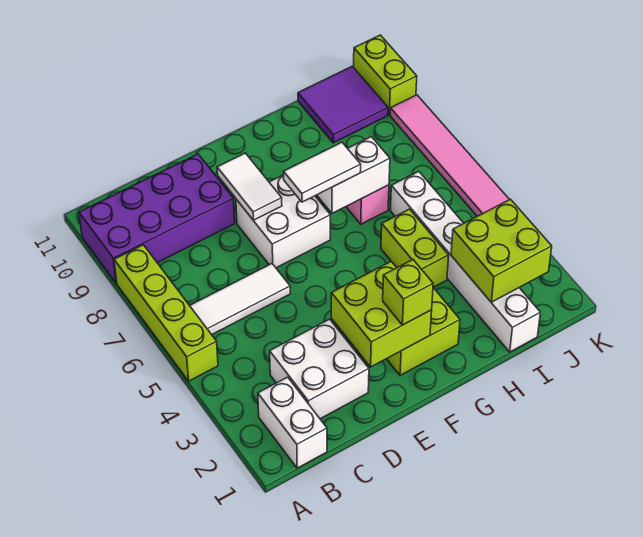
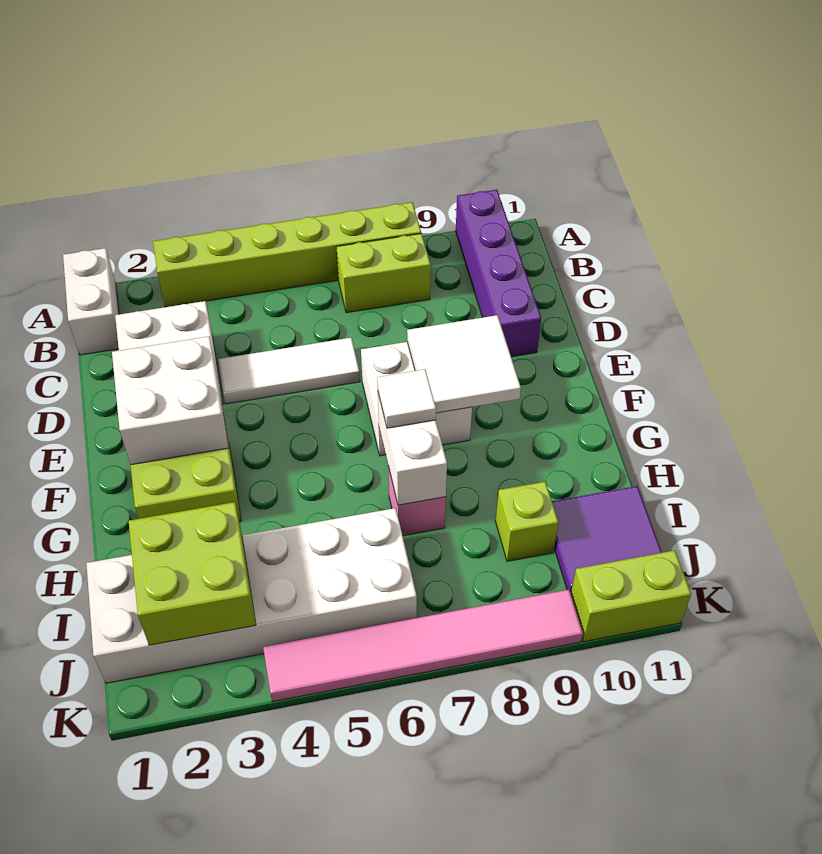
lime 1x4 brick [114,245,218,381] -> lime 1x6 brick [153,202,421,307]
purple 2x4 brick [79,154,235,283] -> purple 1x4 brick [456,190,541,357]
white 1x2 brick [258,377,327,468] -> white 1x2 brick turned to [63,248,119,355]
white 1x3 tile [190,264,290,335] -> white 1x3 tile turned to [218,338,360,404]
lime 2x2 brick [331,262,432,367] -> white 2x2 brick [112,336,228,465]
white 1x2 tile [217,153,282,220] -> white 2x2 tile [407,315,521,413]
lime 1x1 brick [383,260,433,325] -> lime 1x1 brick moved to [496,481,559,561]
white 1x2 tile [284,142,361,202] -> white 1x1 tile [377,369,436,428]
lime 1x2 brick [381,209,449,287] -> lime 1x2 brick moved to [336,234,431,313]
white 1x6 brick [390,171,540,352] -> white 2x6 brick [86,508,417,683]

